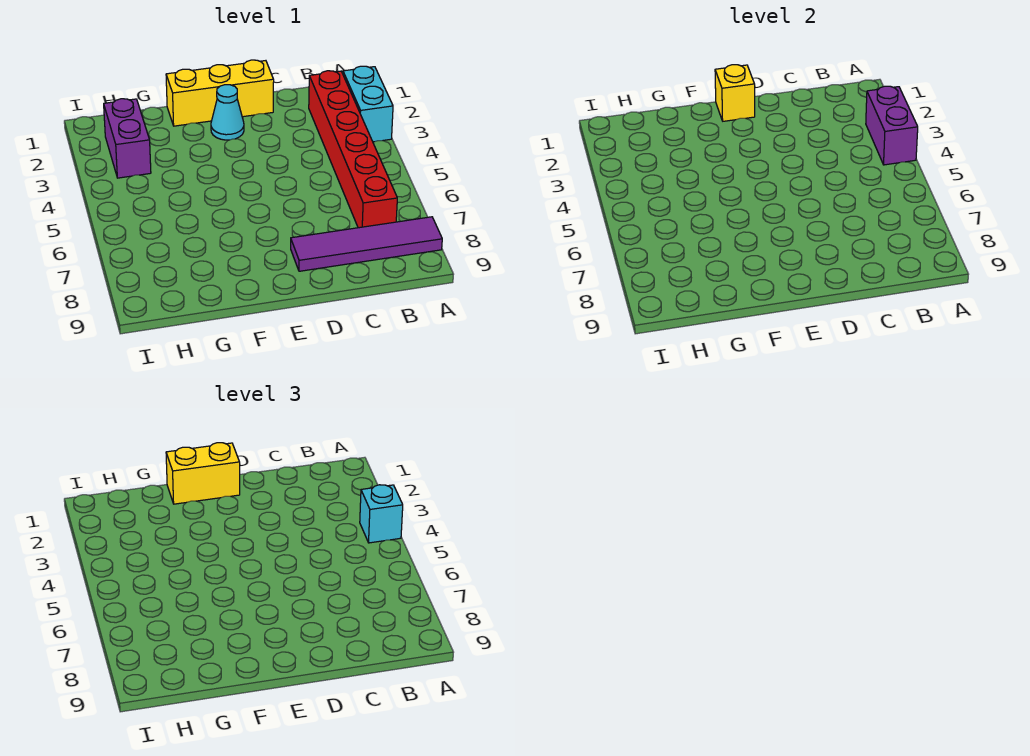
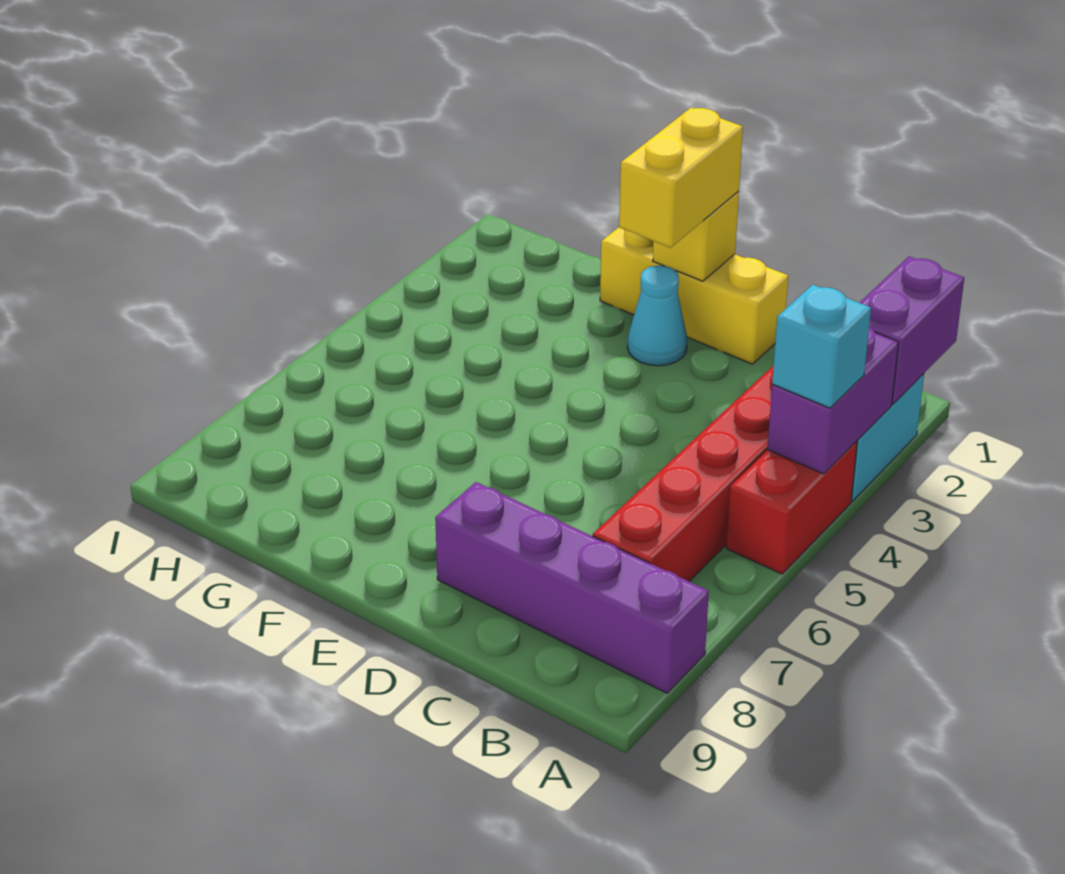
none -> red 1x2 brick [726,441,857,574]
purple 1x4 tile [291,217,442,271] -> purple 1x4 brick [435,482,709,693]
yellow 1x2 brick [166,443,240,504] -> yellow 1x2 brick turned to [619,107,743,248]
purple 1x2 brick [104,99,151,178] -> purple 1x2 brick moved to [860,256,964,404]

